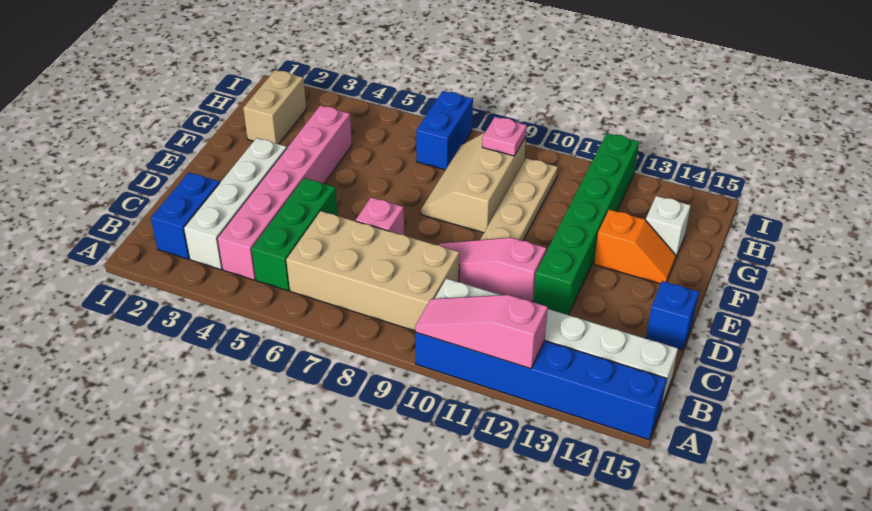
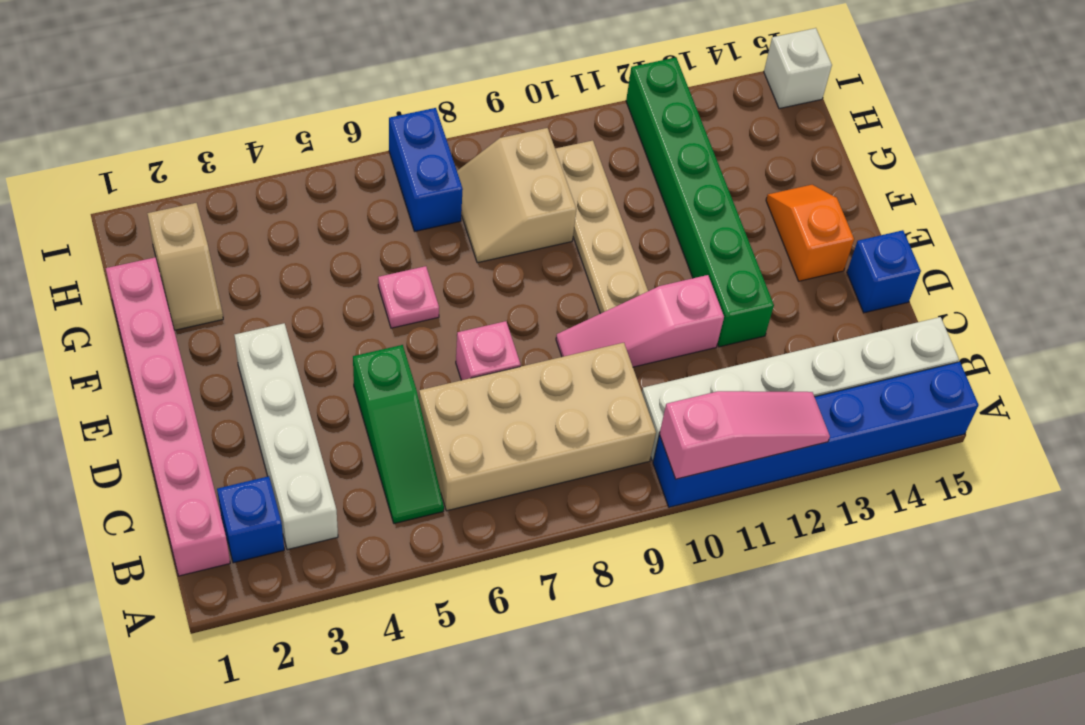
pink 1x3 slope [415,295,548,369] -> pink 1x3 slope turned to [660,391,830,479]
blue 1x2 brick [151,172,220,259] -> blue 1x1 brick [217,476,284,563]
pink 1x6 brick [217,105,352,280] -> pink 1x6 brick moved to [106,257,230,576]
green 1x3 brick [252,178,338,291] -> green 1x3 slope [353,345,444,524]
tan 2x3 slope [421,132,526,233] -> tan 2x2 slope [457,128,576,263]
orange 1x2 slope [594,210,676,284] -> orange 1x2 slope turned to [766,185,854,281]
tan 1x2 brick [243,70,306,144] -> tan 1x2 slope [147,203,223,330]
white 1x1 brick [646,196,691,259] -> white 1x1 brick moved to [764,28,832,109]
pink 1x1 plate [482,117,527,156] -> pink 1x1 plate moved to [378,266,439,328]

